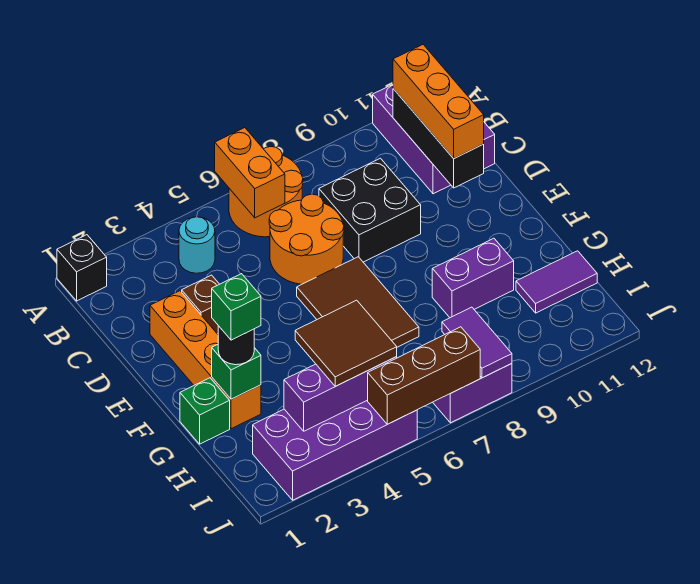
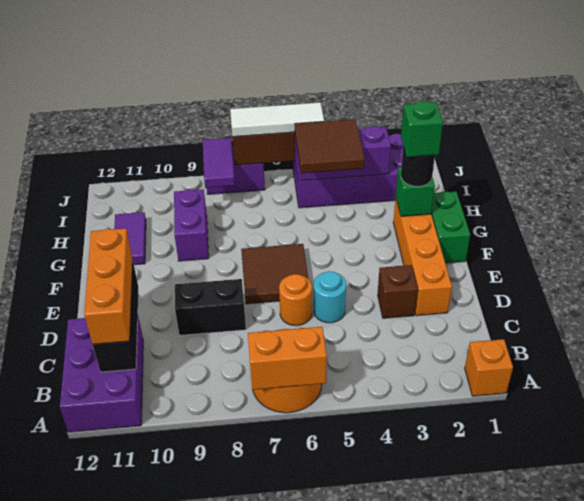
black 1x1 brick [57,235,107,301] -> orange 1x1 brick [465,339,513,396]
orange 1x2 brick [215,128,285,218] -> orange 1x2 brick turned to [248,327,327,390]
cyan 1x1 round brick [179,217,215,273] -> cyan 1x1 round brick moved to [314,271,346,323]
orange 2x2 round brick [269,194,344,284] -> orange 1x1 round brick [279,274,312,326]
black 2x2 brick [319,158,421,262] -> black 1x2 brick [175,279,246,335]
brown 2x3 tile [297,257,419,347] -> brown 2x2 tile [241,244,308,304]
green 1x1 brick [180,378,230,444] -> green 1x2 brick [431,191,470,263]
purple 1x2 brick [432,238,514,318] -> purple 1x2 brick turned to [174,189,209,261]
purple 1x2 tile [516,251,597,313] -> purple 1x2 tile turned to [114,212,146,265]
none -> white 1x3 tile [230,102,324,137]

